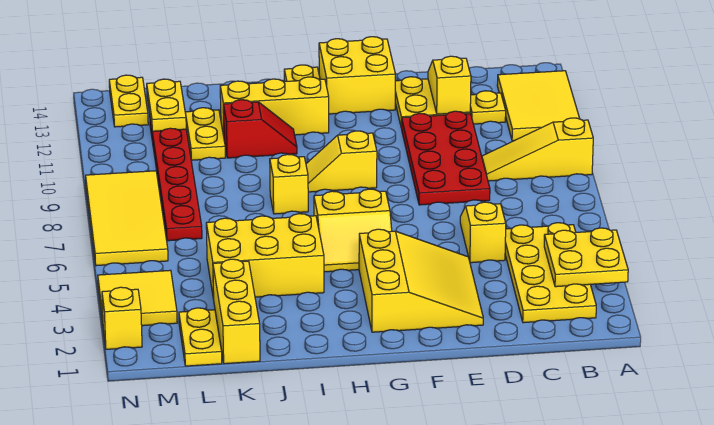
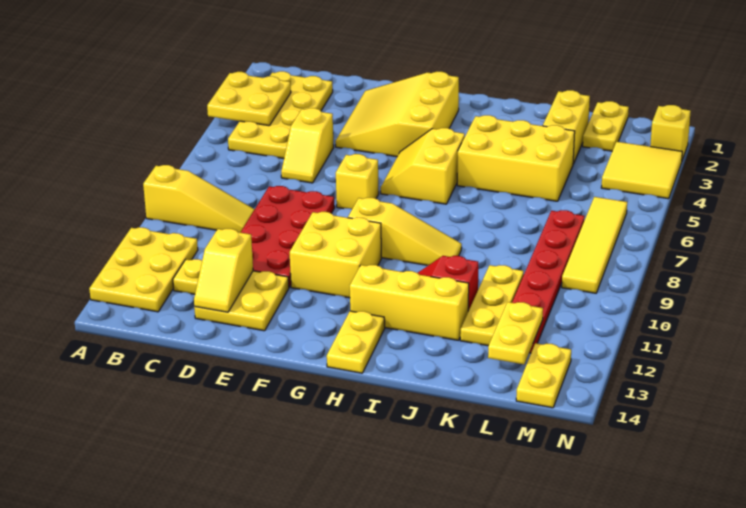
yellow 2x3 tile [497,71,580,141] -> yellow 2x3 plate [89,227,198,312]
yellow 2x2 brick [319,37,396,114] -> yellow 2x2 brick moved to [290,212,381,298]
yellow 2x2 slope [314,189,392,272] -> yellow 2x2 slope turned to [381,128,465,204]
yellow 1x2 slope [306,131,377,192] -> yellow 1x3 slope [348,198,462,265]
yellow 1x1 brick [270,154,308,214] -> yellow 1x1 brick moved to [336,154,379,209]
yellow 1x3 brick [213,259,260,364] -> yellow 1x2 brick [543,90,590,164]
yellow 1x2 plate [185,108,225,160] -> yellow 1x3 plate [460,265,524,346]
yellow 2x4 tile [86,171,168,266] -> yellow 1x4 tile [562,197,627,293]

